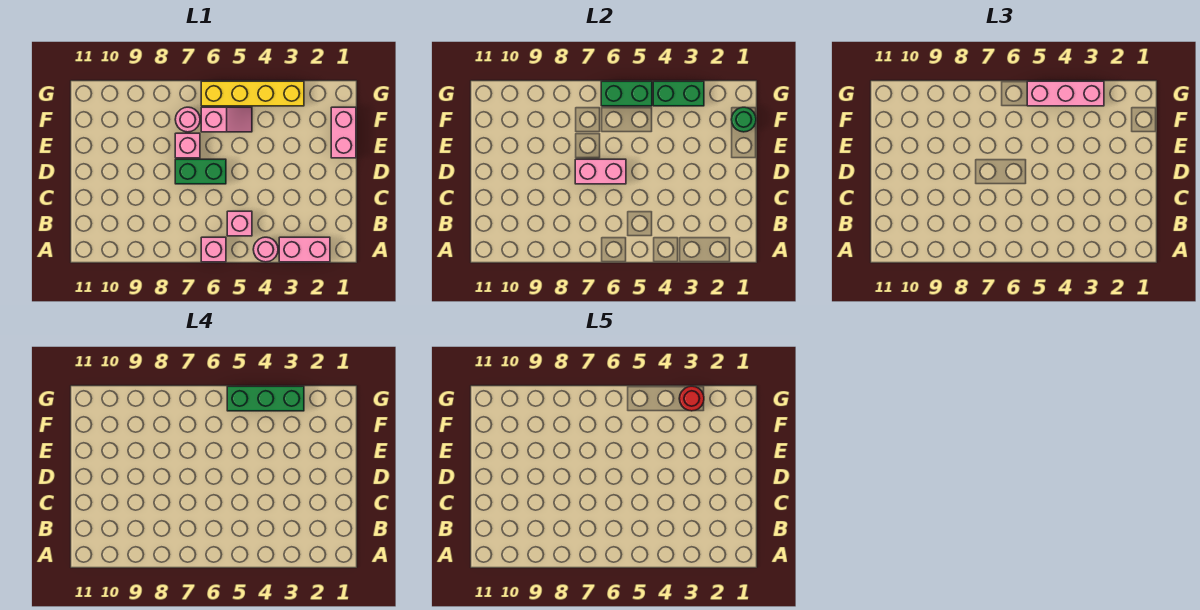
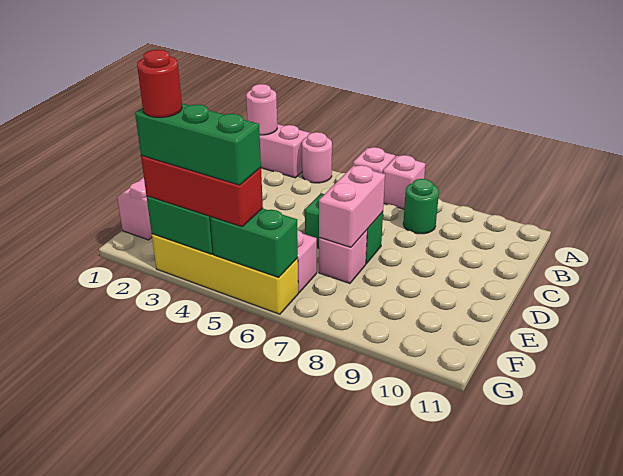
pink 1x1 brick [227,211,252,236] -> pink 1x1 brick moved to [383,155,425,209]
pink 1x2 brick [575,159,626,184] -> pink 1x2 brick turned to [319,165,385,247]
green 1x1 round brick [731,107,756,132] -> green 1x1 round brick moved to [403,179,439,234]
pink 1x1 round brick [175,107,200,132] -> pink 1x1 round brick moved to [246,84,277,135]
pink 1x3 brick [1027,81,1104,106] -> red 1x3 brick [141,156,263,227]

